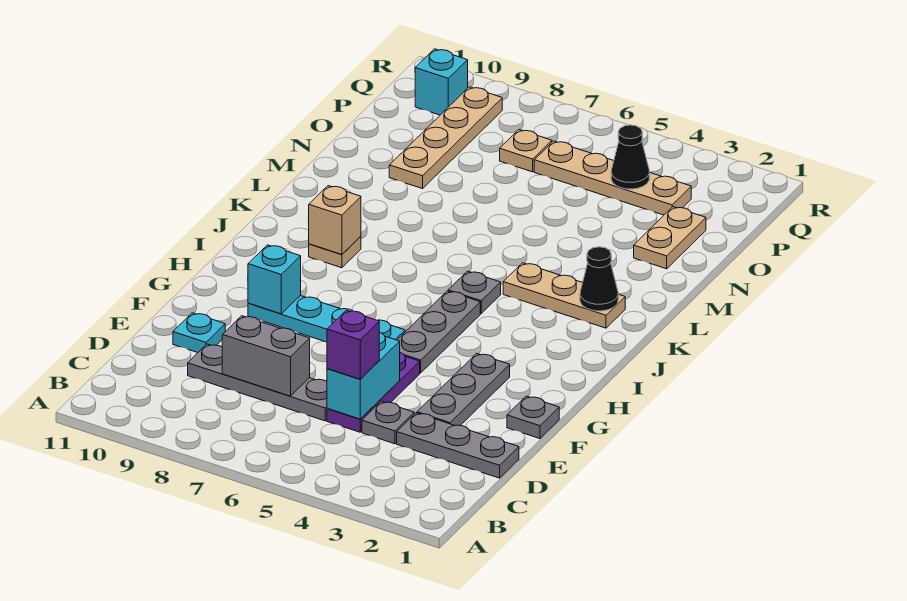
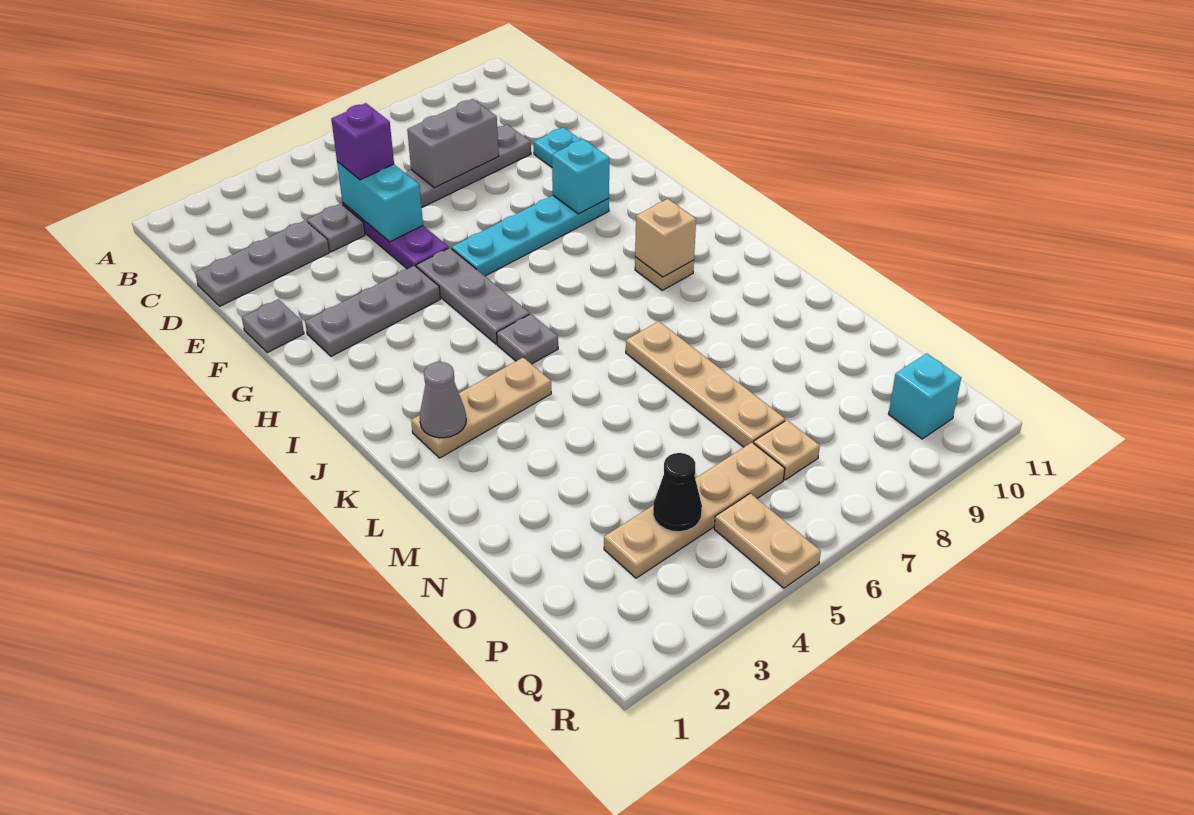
grey 1x3 plate [417,353,510,426] -> grey 1x3 plate turned to [305,266,440,356]
black 1x1 cone [580,247,618,311] -> grey 1x1 cone [420,362,466,438]
tan 1x2 plate [634,207,706,269] -> tan 1x2 plate moved to [714,493,821,588]
tan 1x4 plate [389,87,502,189] -> tan 1x4 plate moved to [626,321,785,447]

